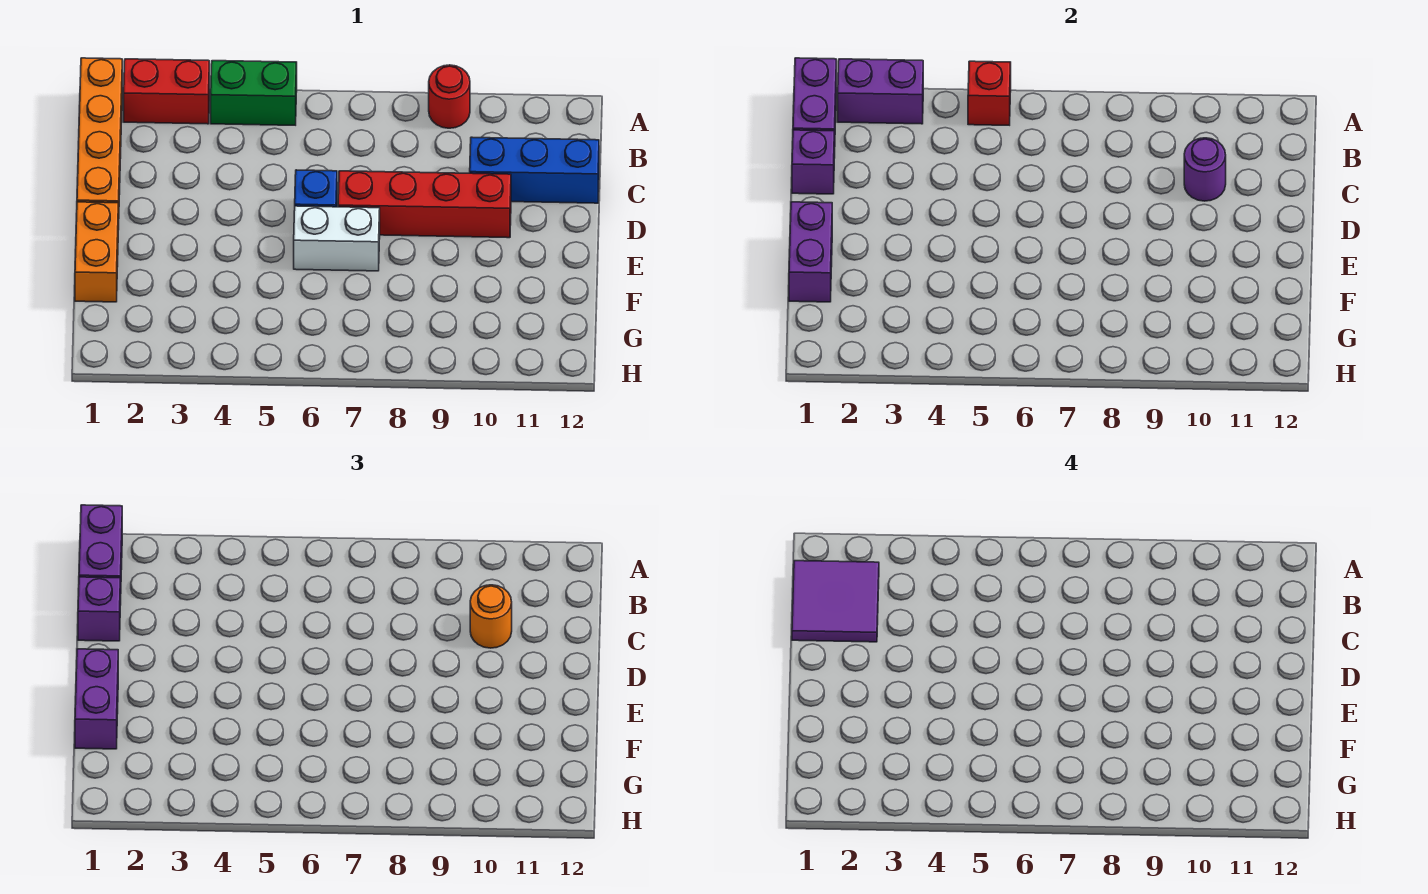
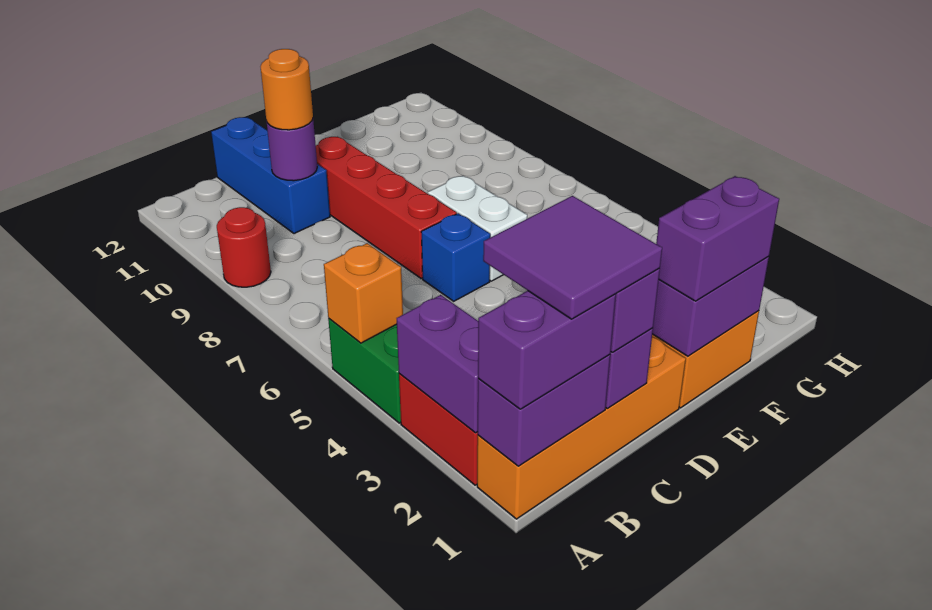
red 1x1 brick [968,61,1011,125] -> orange 1x1 brick [324,243,403,343]

